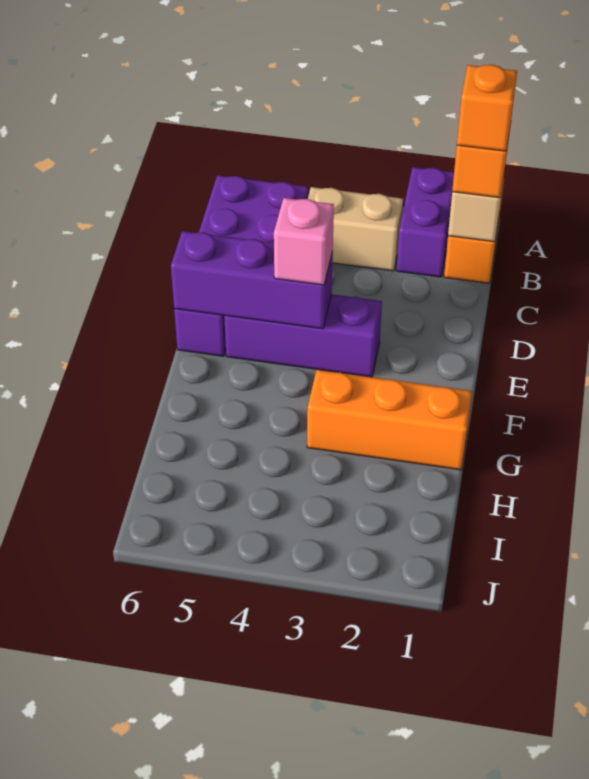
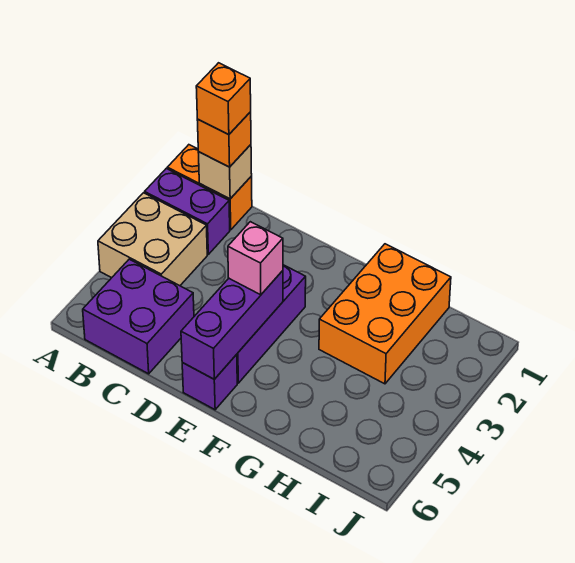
tan 1x2 brick [308,187,403,271] -> tan 2x2 brick [98,193,207,286]
orange 1x3 brick [307,370,472,470] -> orange 2x3 brick [319,244,451,384]

